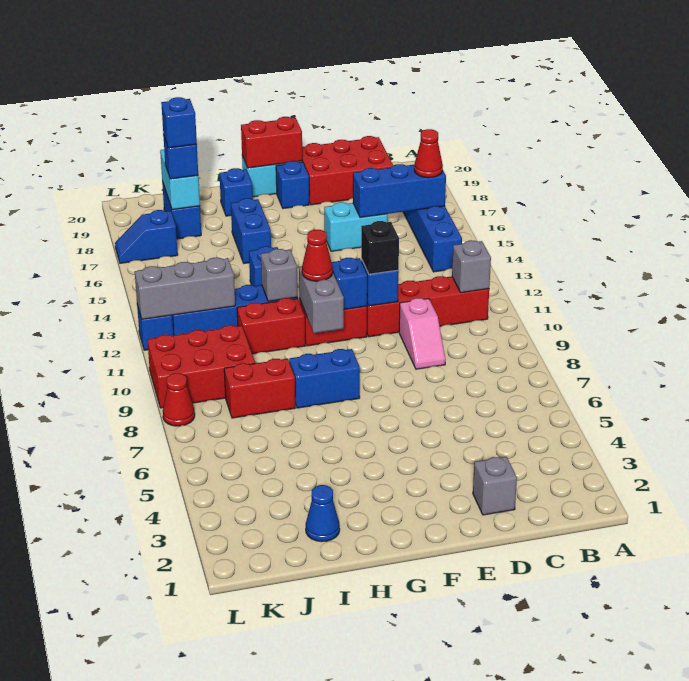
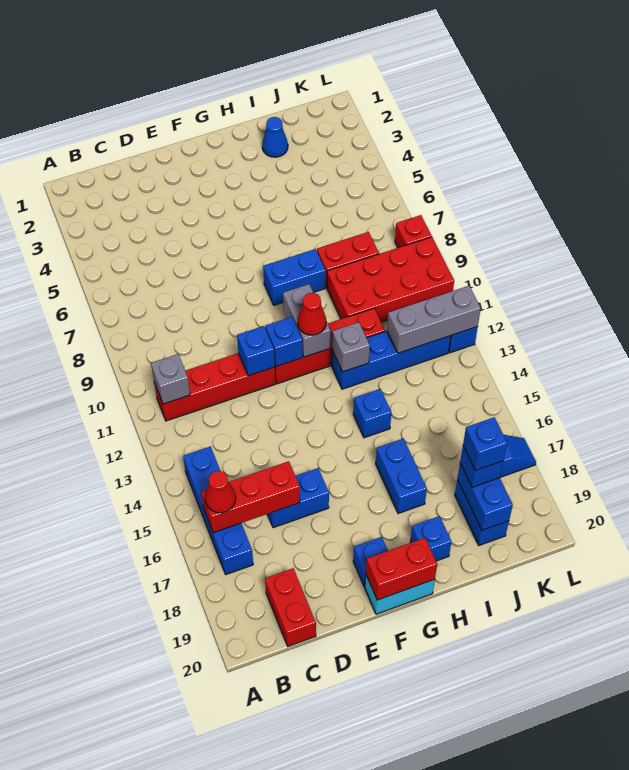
blue 1x3 brick [353,164,446,218] -> red 1x3 brick [201,461,300,533]
red 2x3 brick [302,136,393,205] -> red 1x2 brick [265,568,316,646]
grey 1x1 brick [473,457,517,515] -> none
pink 1x2 slope [399,298,446,369] -> none
cyan 1x2 brick [324,202,388,251] -> blue 1x2 brick [268,468,329,528]
black 1x1 brick [361,221,399,274] -> none
red 2x3 brick [147,325,255,408] -> red 2x4 brick [327,237,454,322]
cyan 1x2 brick [160,150,200,210] -> blue 1x2 brick [457,463,513,530]
red 1x1 cone [163,373,195,426] -> red 1x1 brick [395,215,432,248]

